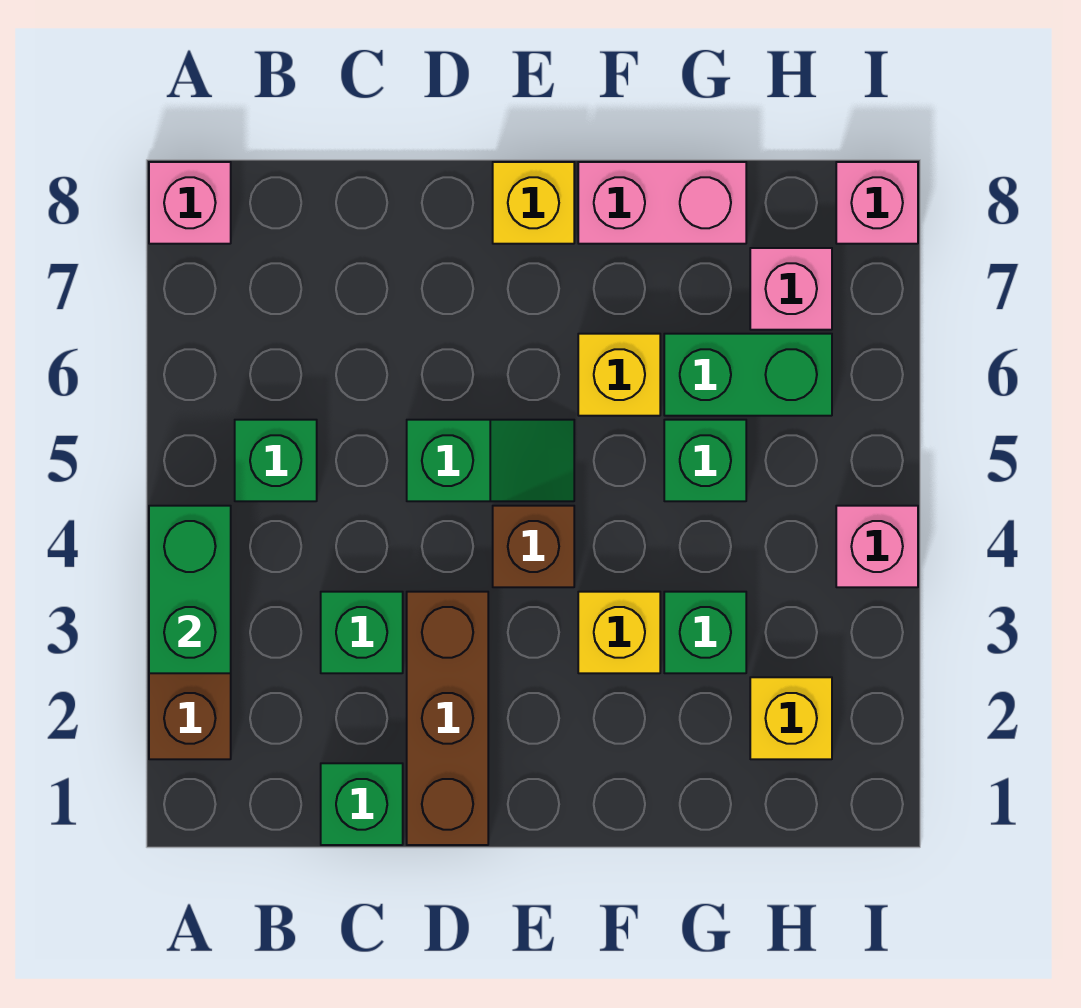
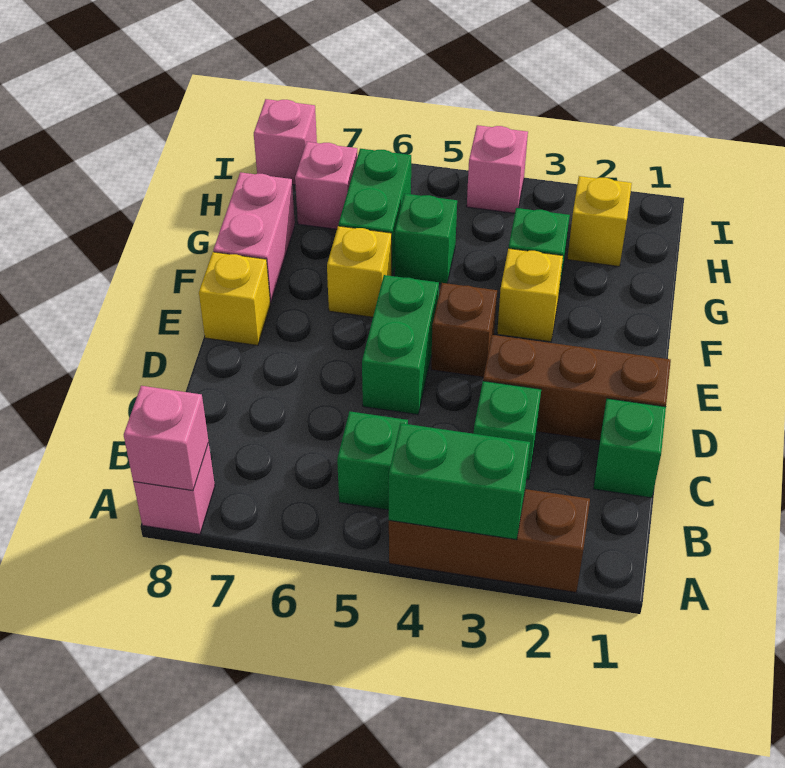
none -> pink 1x1 brick [124,386,209,490]
green 1x2 slope [407,420,574,501] -> green 1x2 brick [362,275,439,415]

